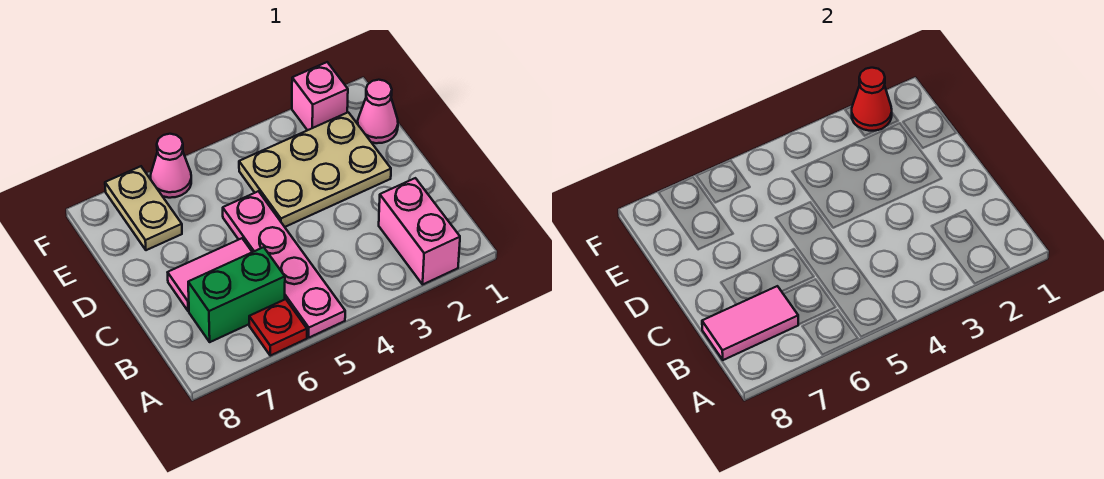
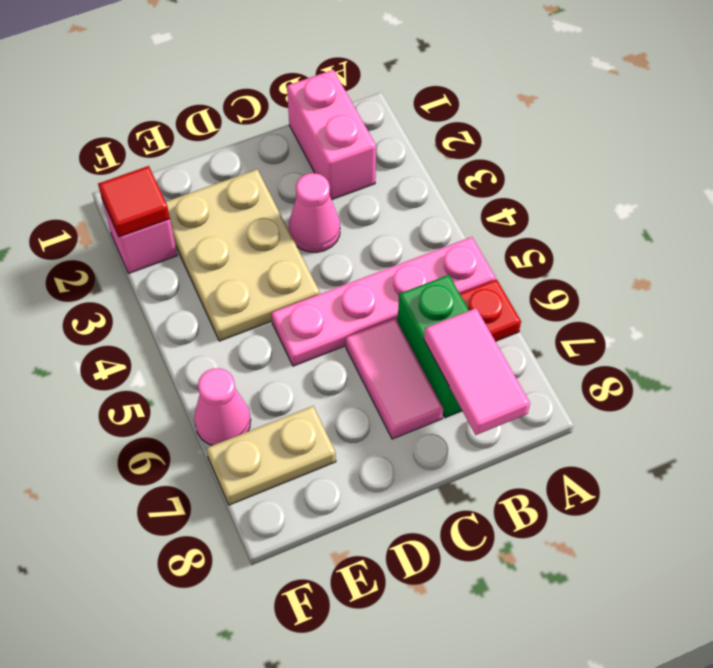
pink 1x2 brick [379,178,460,284] -> pink 1x2 brick turned to [287,70,376,200]
pink 1x1 cone [358,80,398,143] -> pink 1x1 cone moved to [289,173,340,252]
red 1x1 cone [852,68,892,131] -> red 1x1 tile [98,166,170,237]

